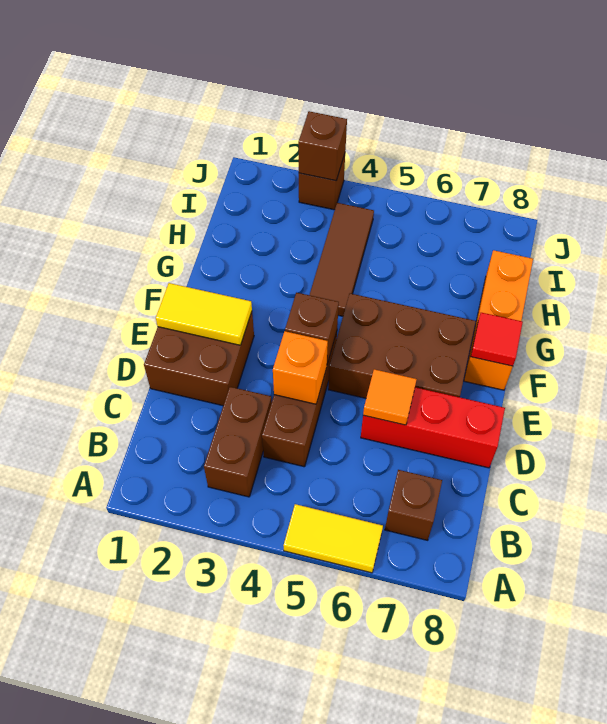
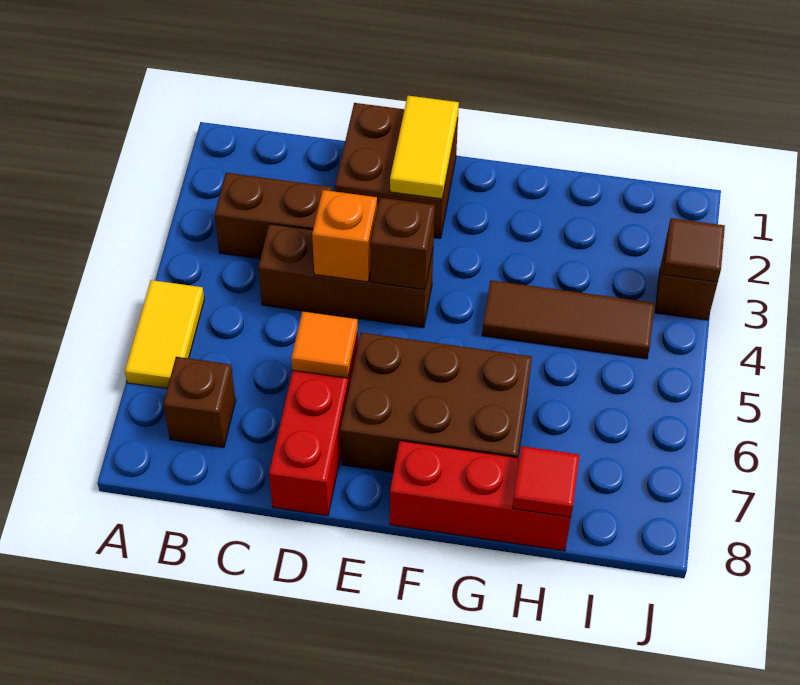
brown 2x3 brick [328,293,476,398] -> brown 2x3 brick turned to [340,332,532,472]
orange 1x3 brick [464,250,533,390] -> red 1x3 brick [390,441,571,551]
red 1x1 tile [471,313,523,366] -> red 1x1 tile moved to [512,446,580,517]
brown 1x1 brick [298,111,347,181] -> brown 1x1 tile [663,218,725,282]

